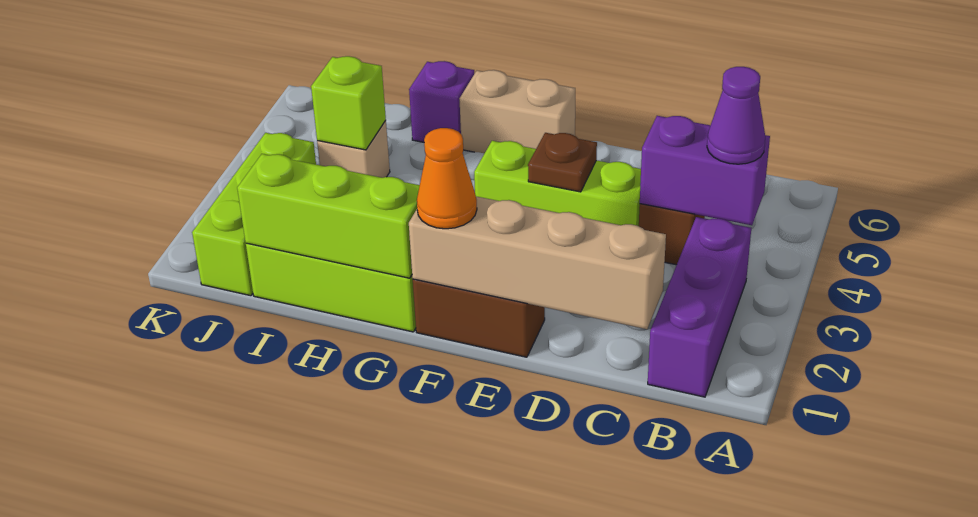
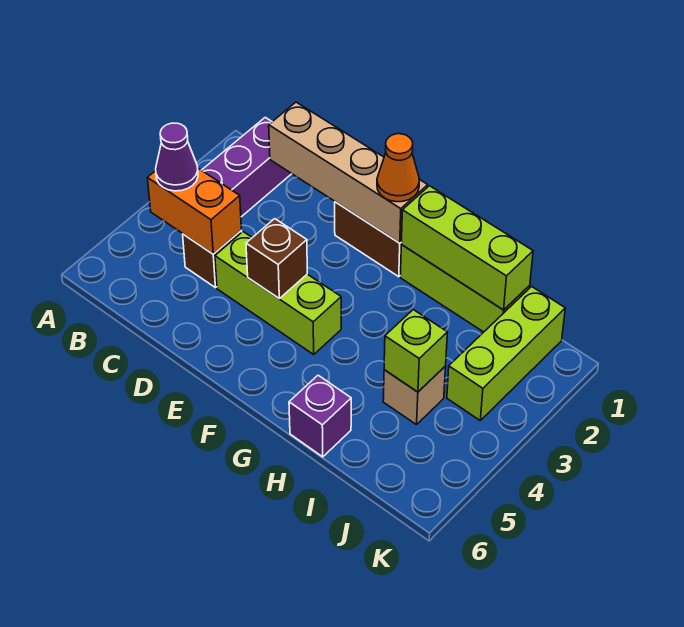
purple 1x2 brick [640,116,770,225] -> orange 1x2 brick [148,168,241,254]
brown 1x1 plate [528,133,597,192] -> brown 1x1 brick [246,219,307,298]
tan 1x2 brick [460,70,575,154] -> none

